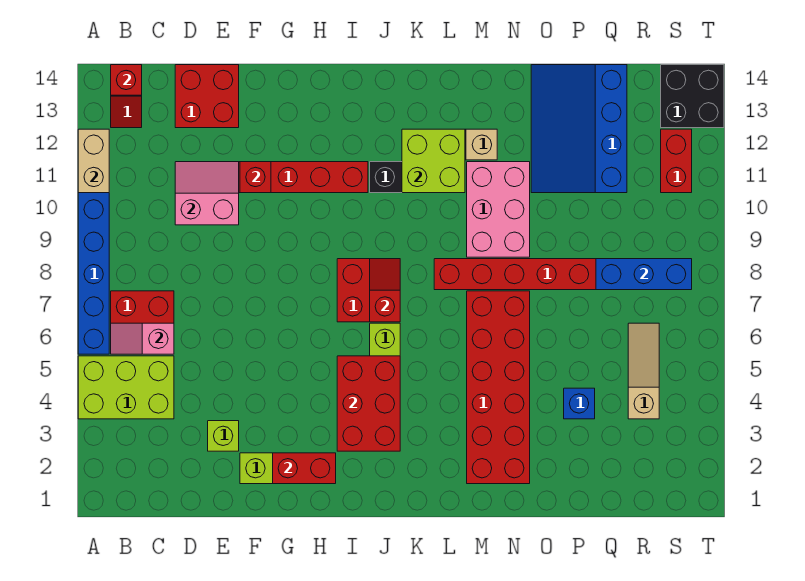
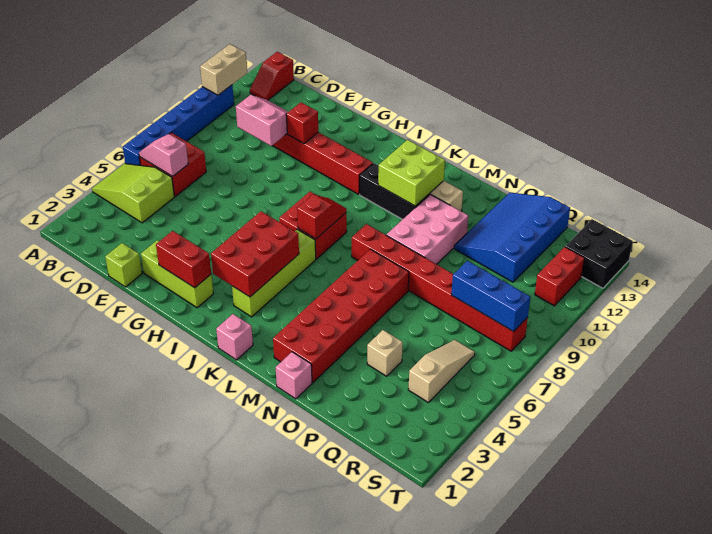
lime 2x3 brick [78,356,174,419] -> lime 2x3 slope [92,164,174,223]
red 1x1 brick [111,65,142,95] -> none
red 2x2 brick [175,65,239,128] -> none
lime 1x1 brick [208,421,239,451] -> lime 1x1 brick moved to [105,243,142,287]
none -> pink 1x1 brick [216,314,253,360]
none -> pink 1x1 brick [276,352,312,399]
blue 1x1 brick [564,388,595,419] -> tan 1x1 brick [367,330,403,376]

